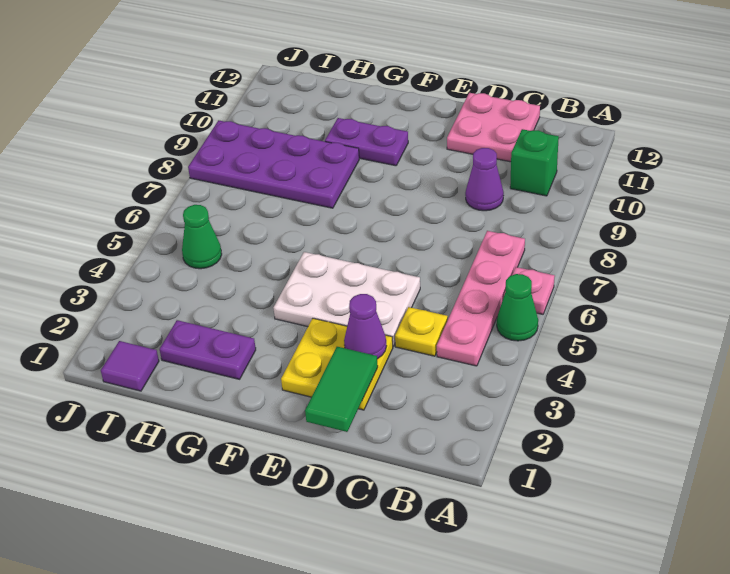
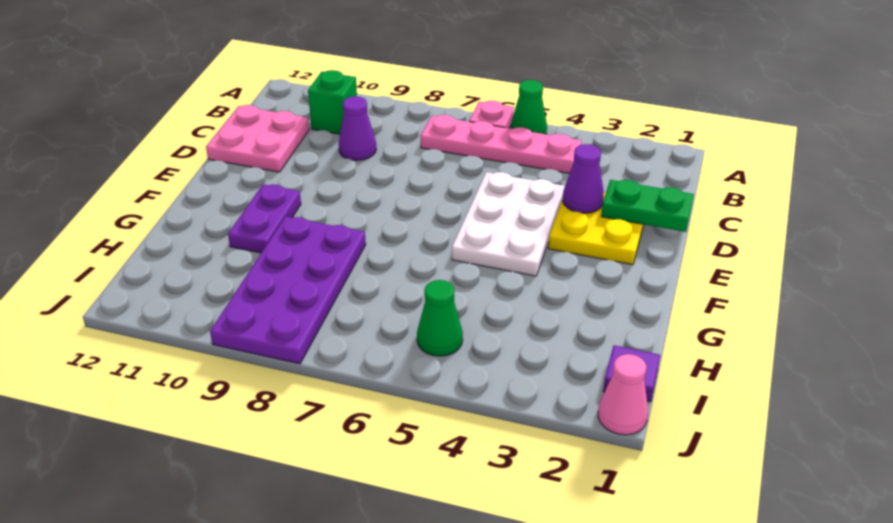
yellow 1x1 plate [395,307,448,356] -> none
green 1x2 tile [305,347,378,432] -> green 1x2 plate [601,180,694,232]
purple 1x2 plate [160,320,256,379] -> none
none -> pink 1x1 cone [598,354,648,435]

